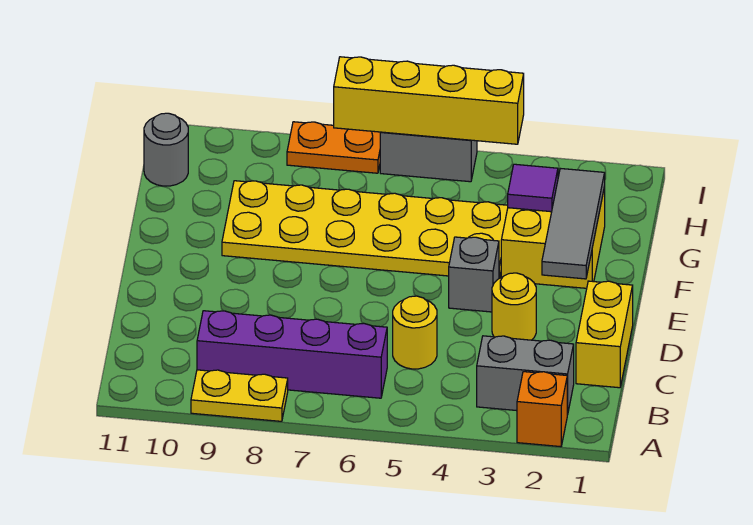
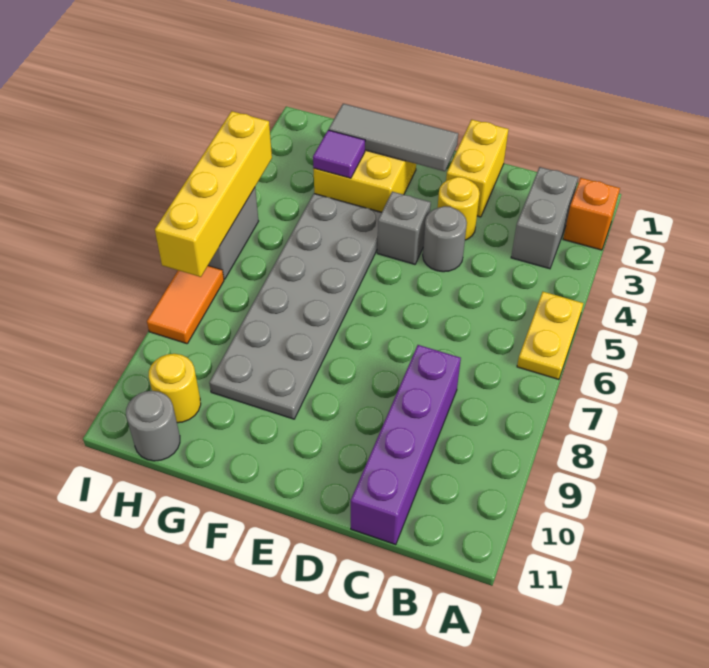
yellow 1x2 plate [191,370,288,421] -> yellow 1x2 plate moved to [517,292,583,379]
purple 1x4 brick [197,311,387,398] -> purple 1x4 brick moved to [351,345,461,545]
yellow 1x2 brick [576,281,633,388] -> yellow 1x2 brick turned to [446,120,509,217]
yellow 1x1 round brick [393,296,437,369] -> yellow 1x1 round brick moved to [149,354,201,423]
none -> grey 1x1 round brick [423,206,467,272]
yellow 2x6 plate [222,181,508,278] -> grey 2x6 plate [209,194,382,419]
orange 1x2 plate [287,122,380,173] -> orange 1x2 tile [147,266,224,344]

